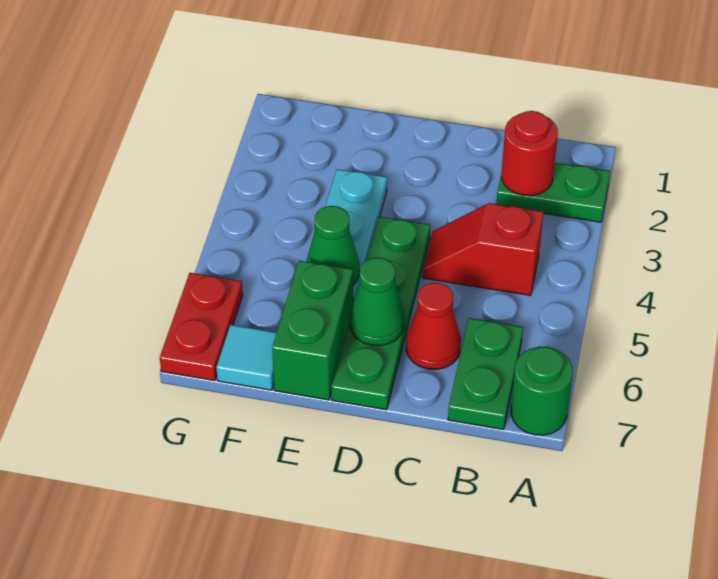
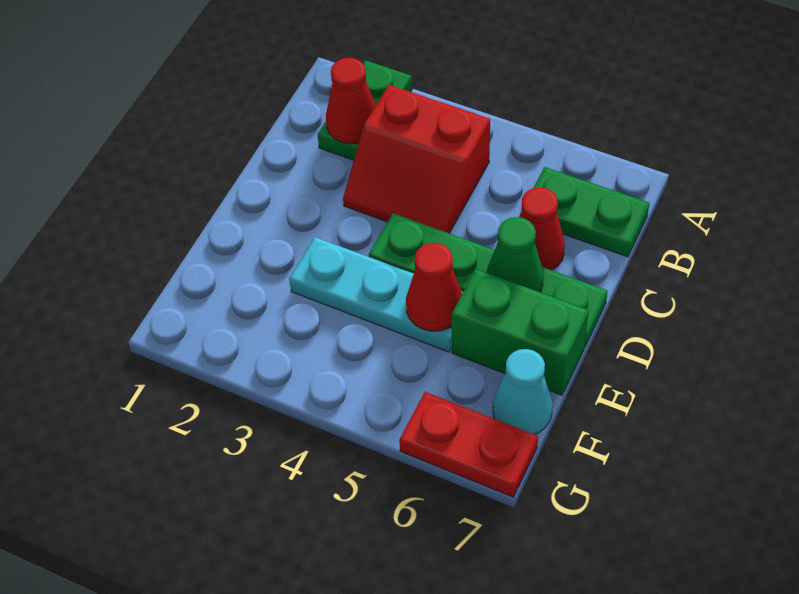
green 1x1 round brick [511,347,573,435] -> none
red 1x1 round brick [502,111,558,196] -> red 1x1 cone [326,58,376,144]
red 1x2 slope [423,203,543,296] -> red 2x2 slope [343,85,490,233]
green 1x1 cone [306,206,360,285] -> red 1x1 cone [406,243,462,331]
cyan 1x1 tile [216,325,277,390] -> cyan 1x1 cone [493,349,553,435]

